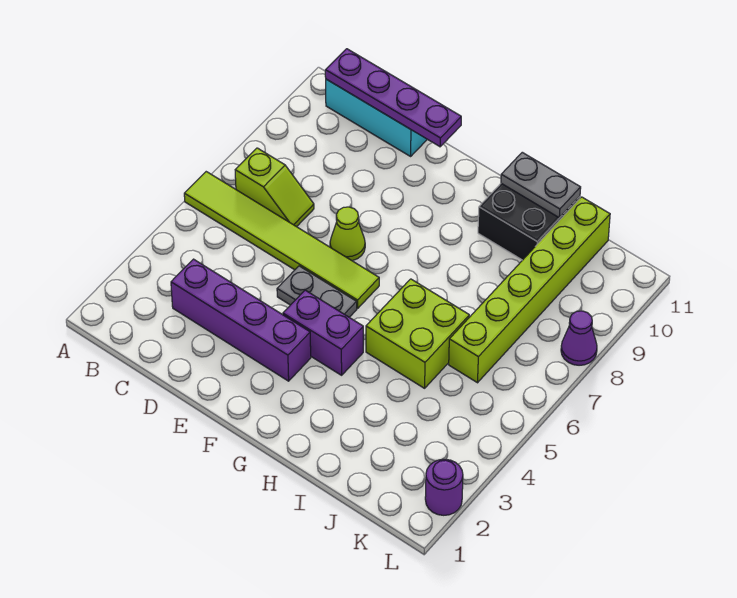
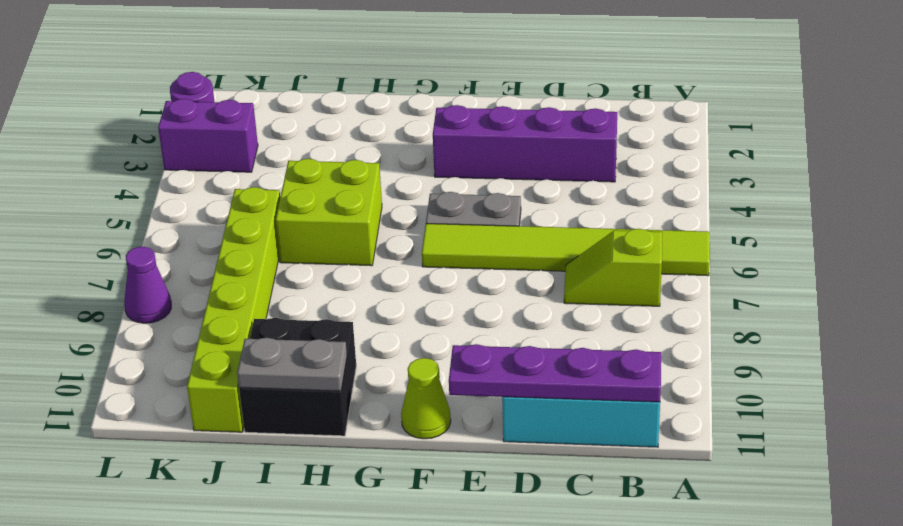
lime 1x1 cone [330,207,365,261] -> lime 1x1 cone moved to [401,358,451,439]
purple 1x2 brick [283,290,363,375] -> purple 1x2 brick moved to [158,99,258,172]

